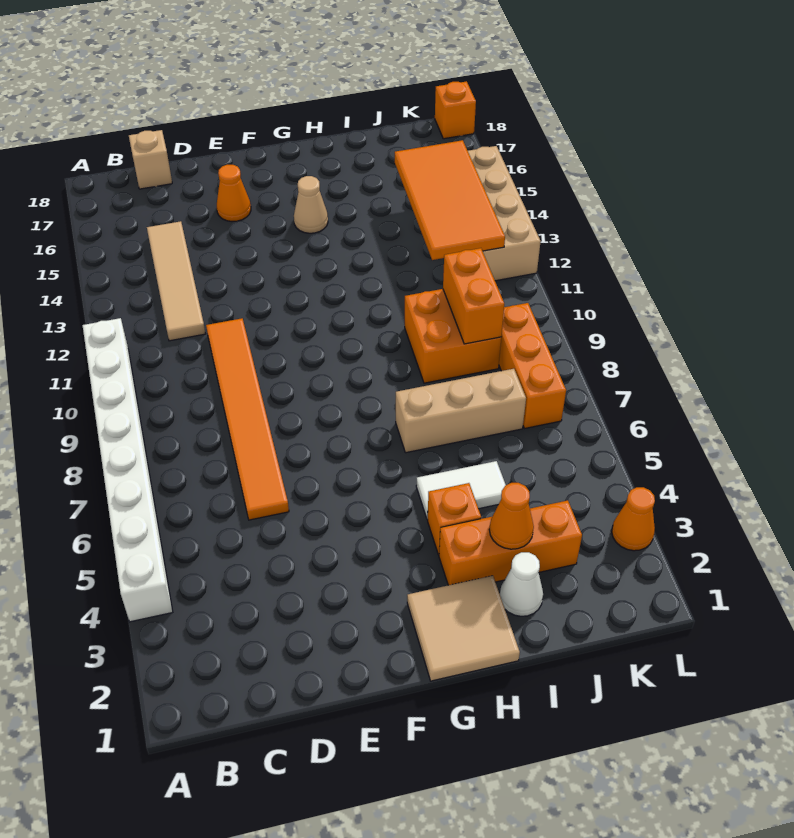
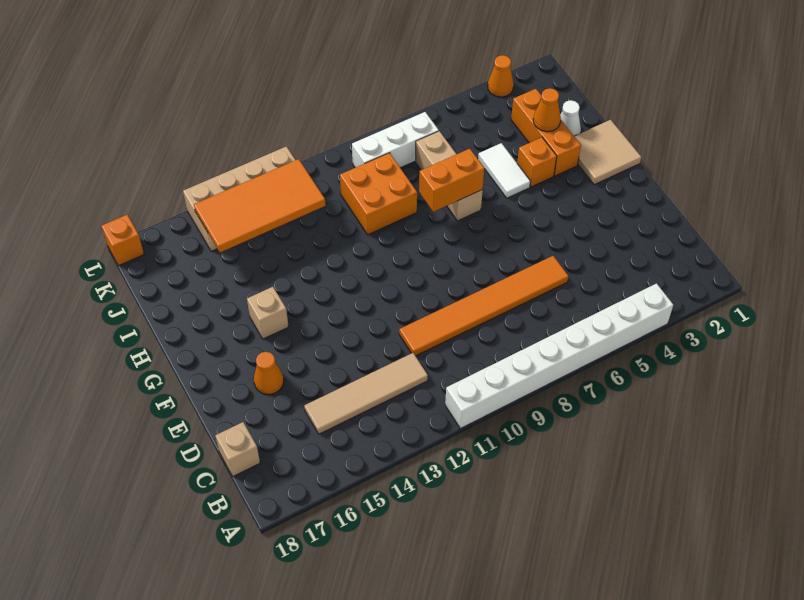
tan 1x1 cone [294,176,328,233] -> tan 1x1 brick [247,287,289,339]
orange 1x2 brick [443,248,504,344] -> orange 1x2 brick moved to [419,149,484,212]
orange 1x3 brick [499,303,566,428] -> white 1x3 brick [352,112,439,168]

